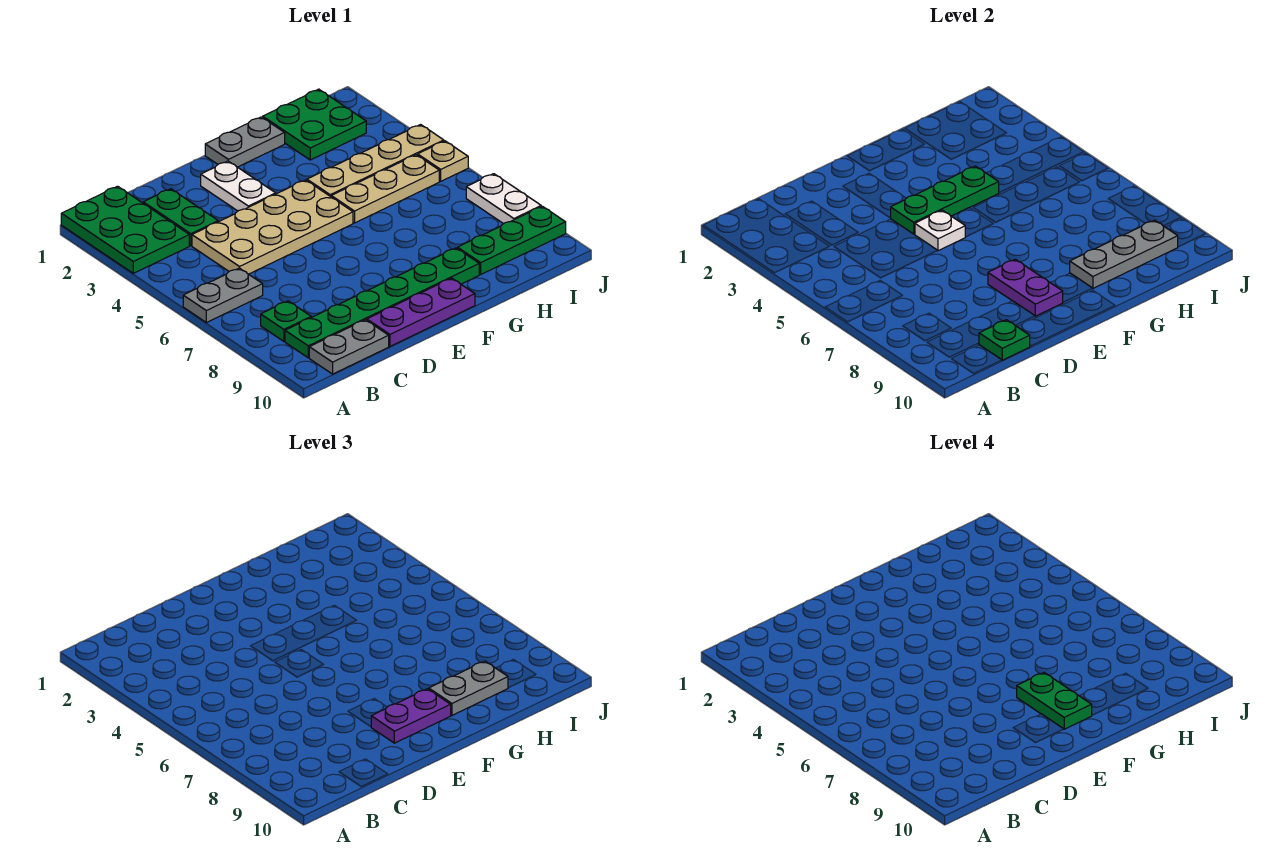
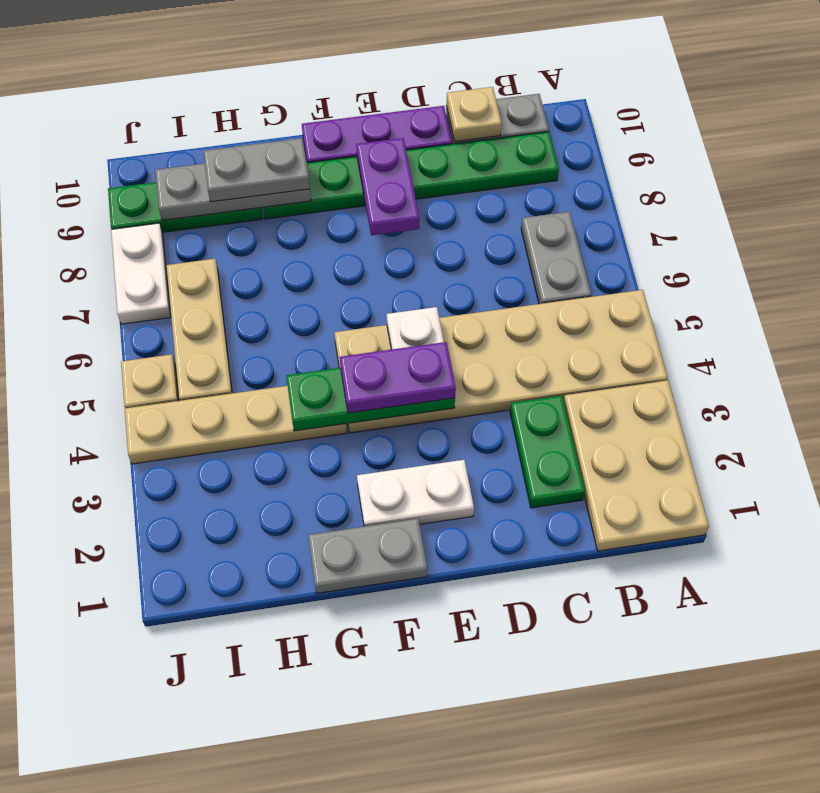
green 2x3 plate [61,186,189,273] -> tan 2x3 plate [564,381,709,551]
grey 1x2 plate [183,268,263,322] -> grey 1x2 plate turned to [521,212,591,304]
green 1x1 plate [261,301,311,341] -> none
tan 2x4 plate [192,180,353,274] -> tan 2x6 plate [334,290,668,433]
green 1x1 plate [979,320,1030,360] -> tan 1x1 plate [446,87,502,142]
white 1x2 plate [201,161,276,211] -> white 1x2 plate turned to [357,460,474,526]
purple 1x2 plate [371,689,451,743] -> purple 1x2 plate moved to [340,342,456,413]
green 1x2 plate [1017,673,1092,729] -> none
tan 1x3 plate [331,155,439,223] -> tan 1x3 plate turned to [166,259,232,401]
green 2x2 plate [263,89,366,160] -> none

